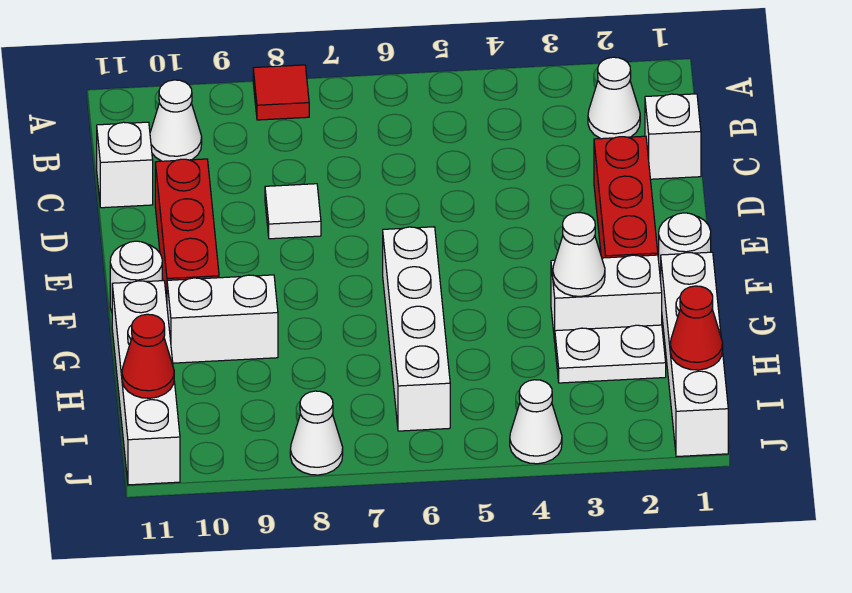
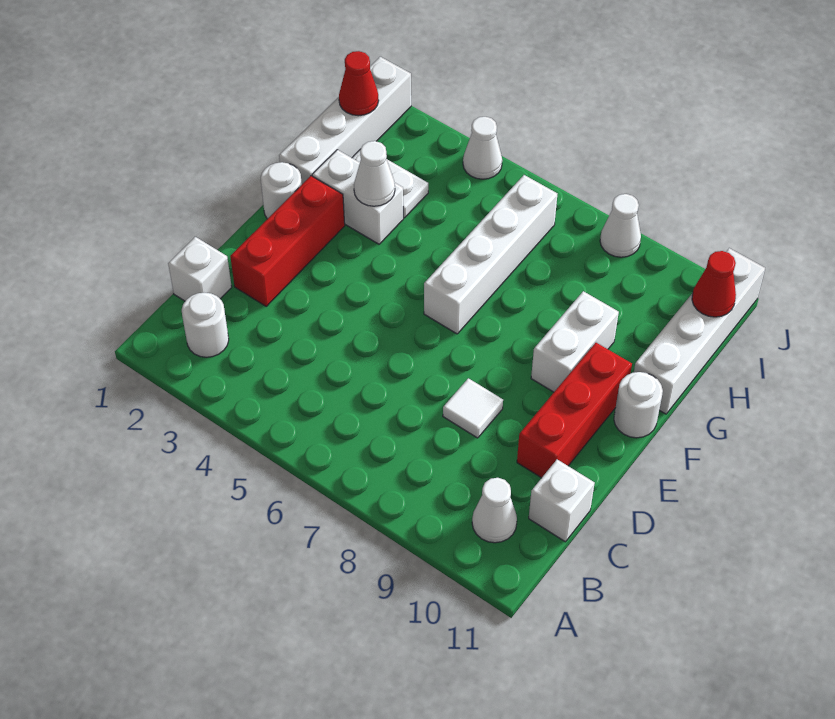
red 1x1 tile [253,65,309,120] -> none
white 1x1 cone [588,57,640,139] -> white 1x1 round brick [182,293,229,357]
white 1x2 brick [167,275,278,363] -> white 1x2 brick turned to [531,291,619,392]

